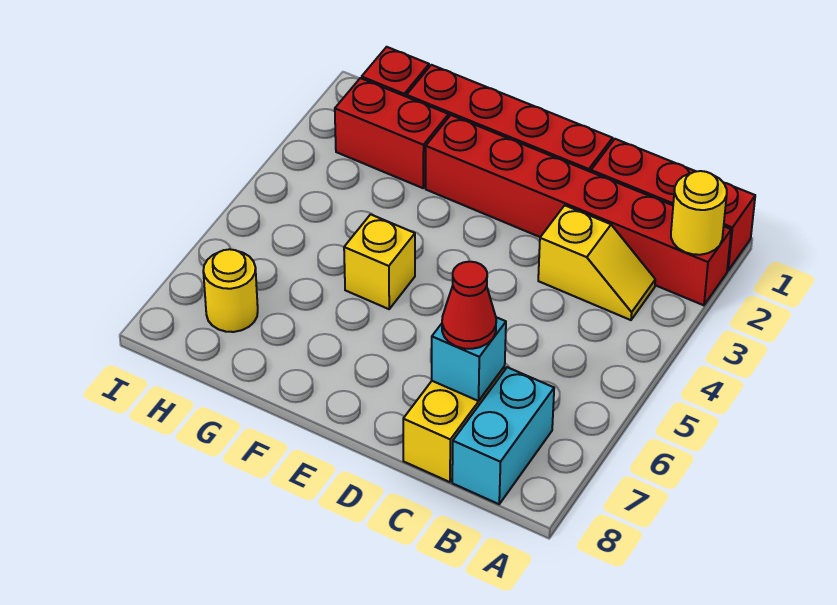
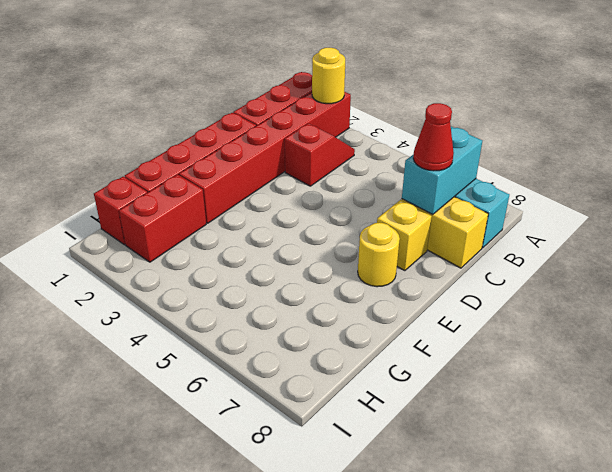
yellow 1x2 slope [538,205,655,320] -> red 1x2 slope [285,124,355,186]
cyan 1x1 brick [432,317,506,401] -> cyan 1x2 brick [402,127,482,214]
yellow 1x1 brick [344,214,415,309] -> yellow 1x1 brick moved to [377,200,432,271]
yellow 1x1 round brick [203,249,258,332] -> yellow 1x1 round brick moved to [358,223,400,287]

